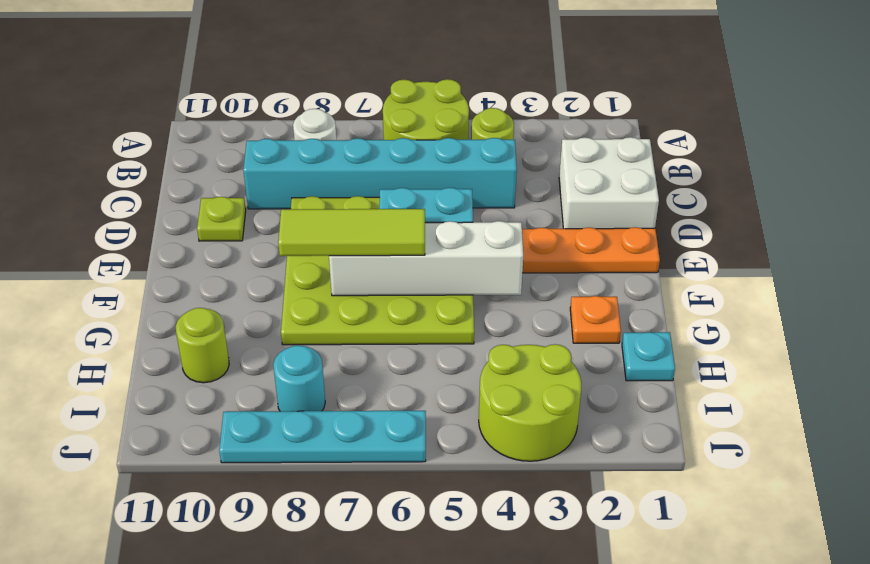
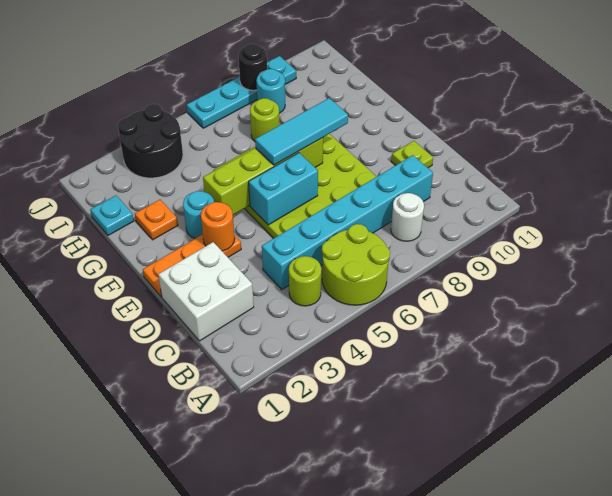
none -> orange 1x1 round brick [201,202,235,251]
none -> cyan 1x1 round brick [183,191,214,239]
white 1x4 brick [329,221,523,296] -> lime 1x4 brick [203,138,323,215]
lime 1x3 tile [278,209,425,256] -> cyan 1x3 tile [255,98,348,165]
lime 1x1 round brick [176,308,229,383] -> lime 1x1 round brick moved to [250,98,280,141]
lime 2x2 round brick [479,344,581,461] -> black 2x2 round brick [118,104,183,178]
none -> black 1x1 round brick [238,44,267,90]

